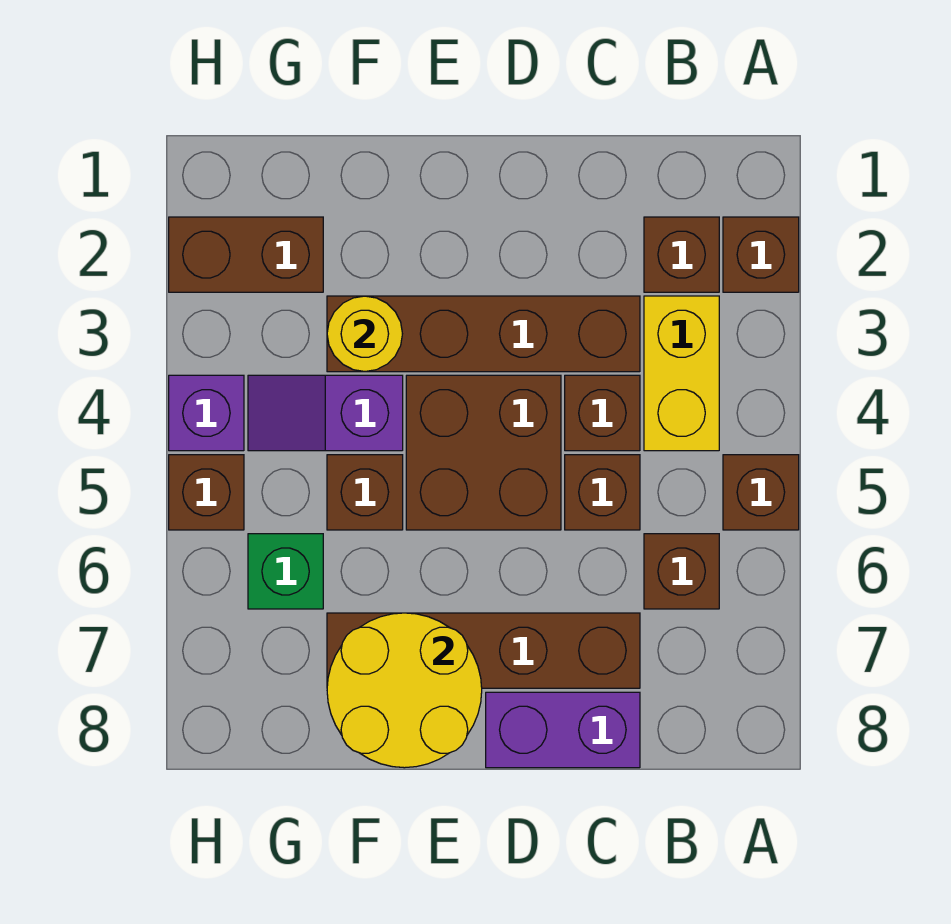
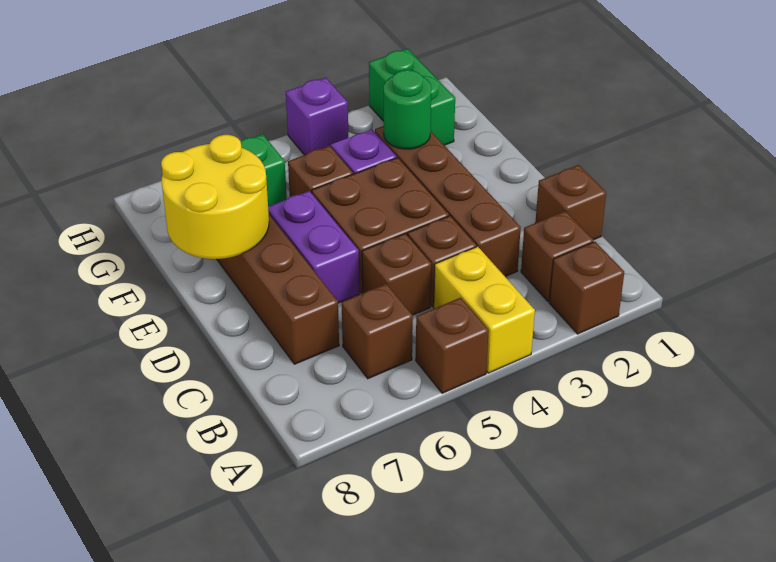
yellow 1x2 brick [644,296,719,451] -> yellow 1x2 brick turned to [434,247,535,373]
purple 1x2 brick [486,692,640,768] -> purple 1x2 brick moved to [268,191,359,303]
yellow 1x1 round brick [327,296,402,372] -> green 1x1 round brick [384,70,431,149]
brown 1x2 brick [169,217,323,292] -> green 1x2 brick [369,49,455,145]
brown 1x1 brick [169,455,244,530] -> brown 1x1 brick moved to [535,165,606,240]

